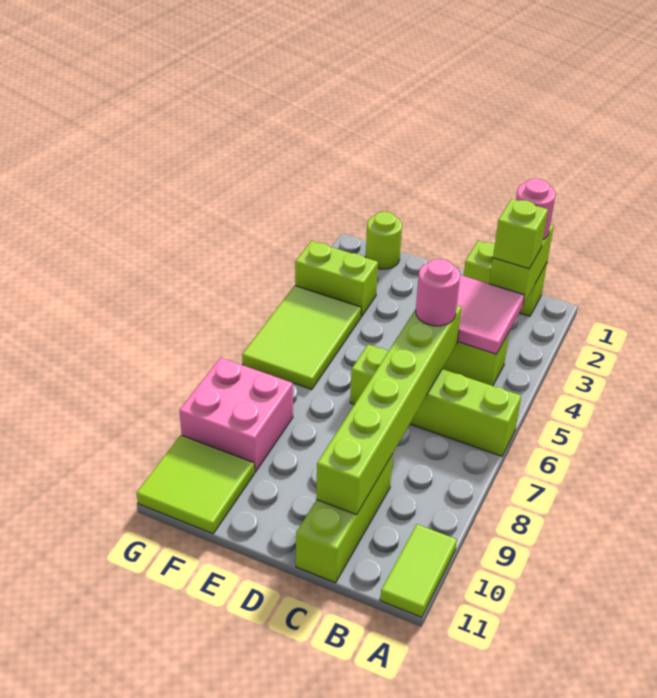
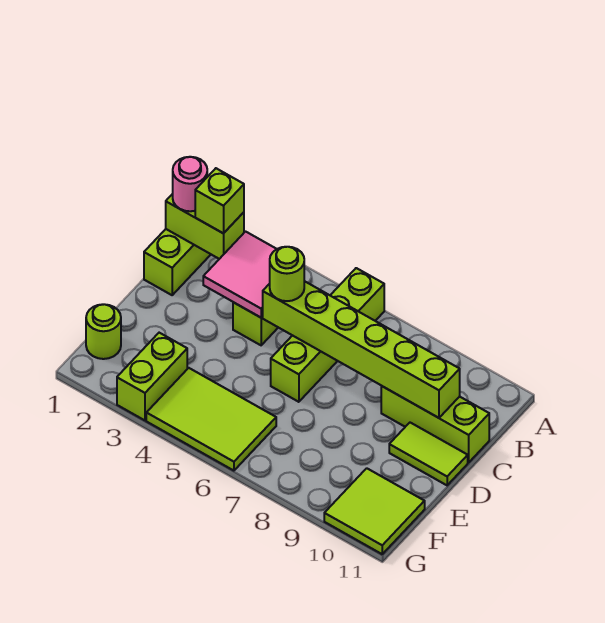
lime 1x2 tile [380,524,457,617] -> lime 1x2 tile moved to [389,423,468,485]
pink 1x1 round brick [416,259,460,326] -> lime 1x1 round brick [270,247,304,301]
pink 2x2 brick [179,358,293,472] -> none

